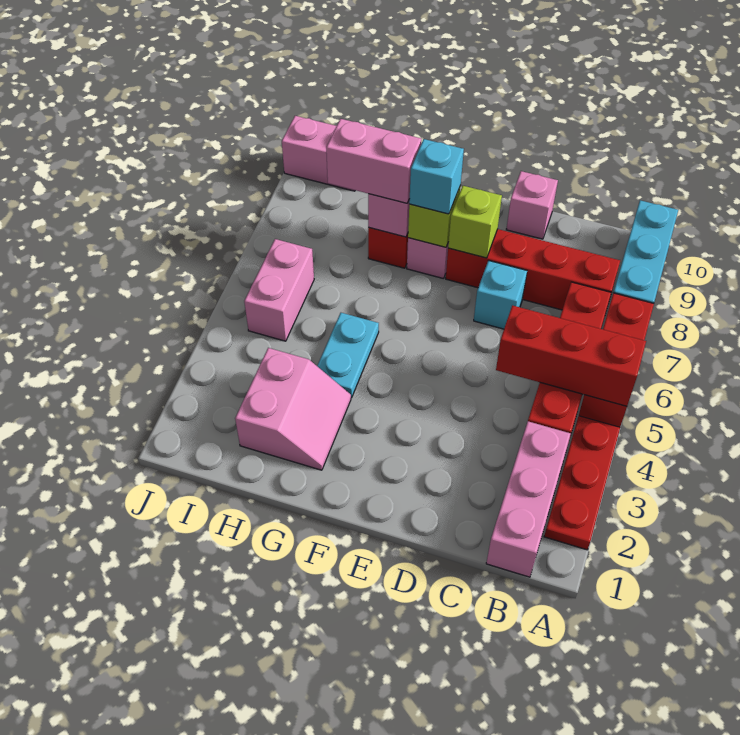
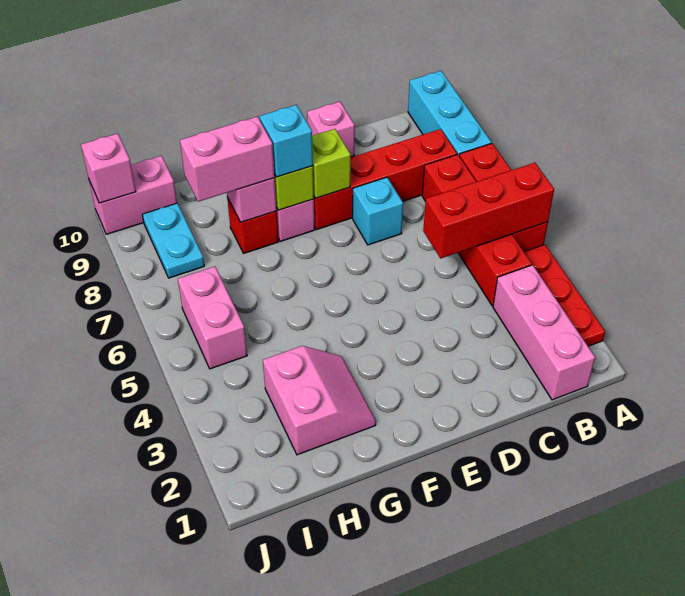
cyan 1x2 plate [317,313,379,398] -> cyan 1x2 plate moved to [142,203,204,278]
none -> pink 1x1 brick [81,133,136,203]

